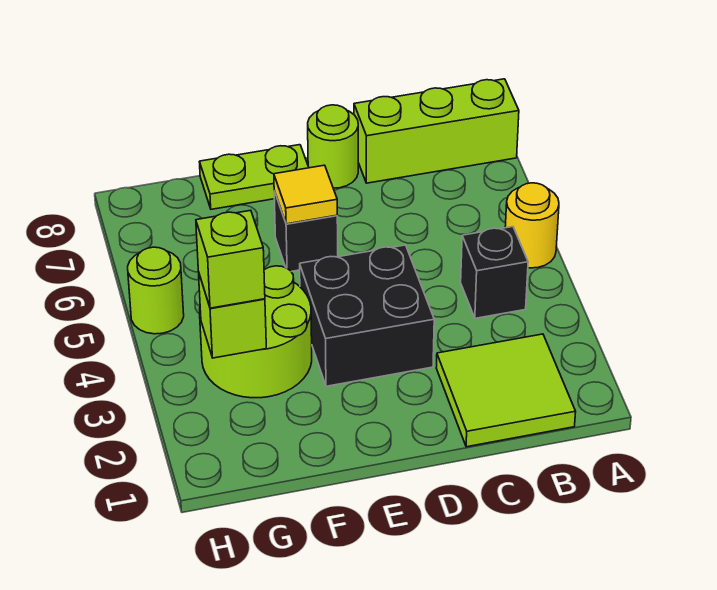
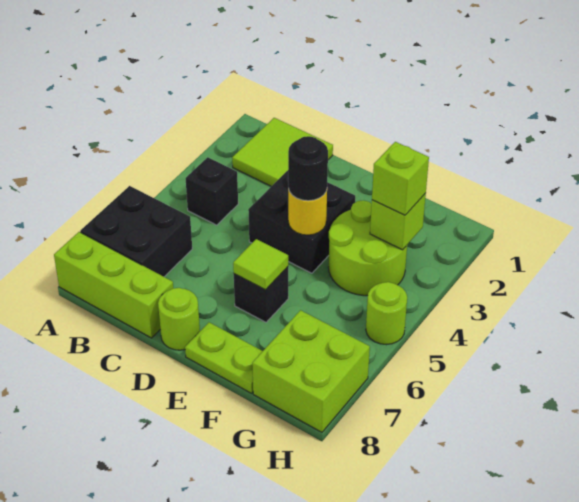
yellow 1x1 round brick [505,183,559,268] -> yellow 1x1 round brick moved to [288,189,327,235]
none -> black 2x2 brick [80,186,192,277]
none -> black 1x1 round brick [288,136,328,201]
yellow 1x1 tile [274,165,337,224] -> lime 1x1 tile [233,239,288,290]
none -> lime 2x2 brick [252,310,370,432]

